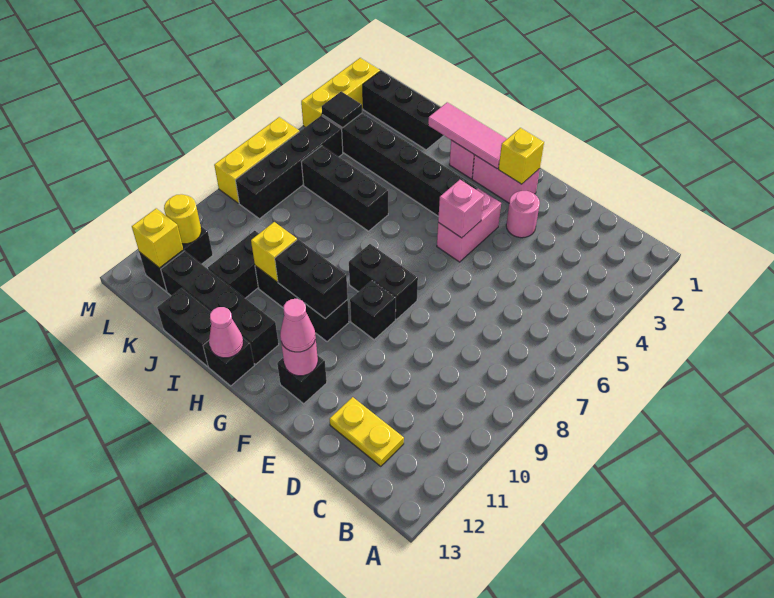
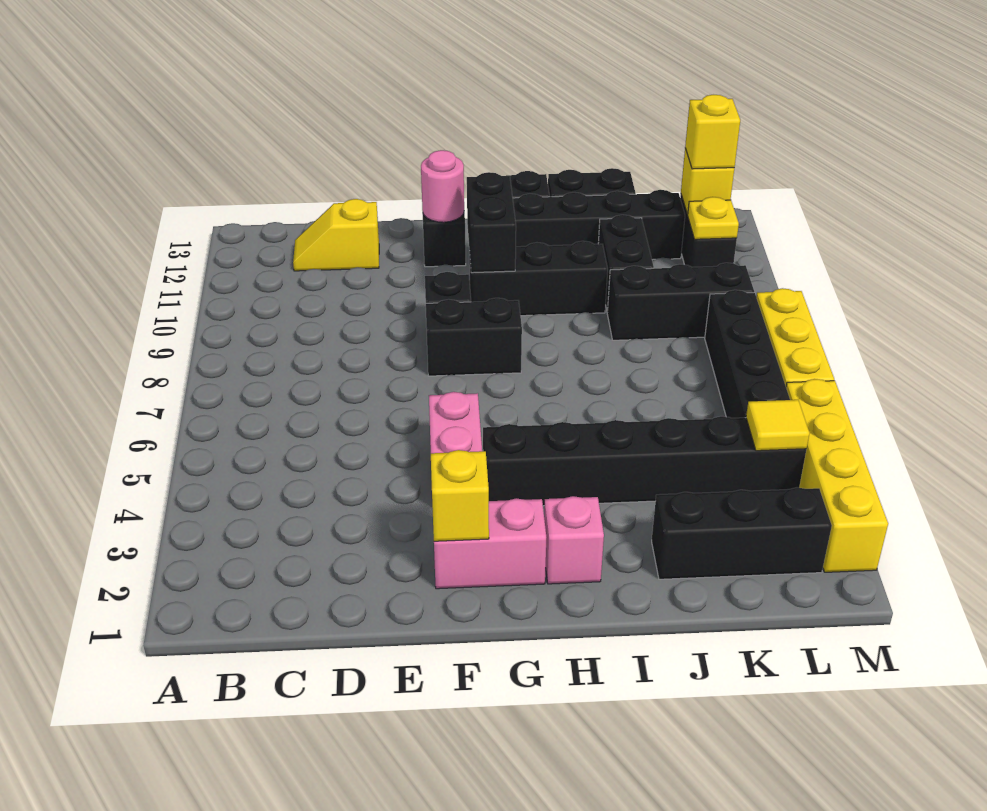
yellow 1x2 plate [330,397,404,466] -> yellow 1x2 slope [293,199,379,271]
pink 1x1 round brick [506,191,540,238] -> none
pink 1x1 brick [438,180,484,238] -> none
pink 1x1 cone [280,299,315,352] -> none
pink 1x3 tile [428,102,506,169] -> none
black 1x2 brick [275,239,348,319] -> black 1x2 brick turned to [467,172,516,273]
pink 1x1 cone [209,307,243,358] -> none
black 1x3 brick [302,146,388,231] -> black 1x3 brick moved to [607,263,754,340]
yellow 1x1 brick [251,222,297,282] -> yellow 1x1 brick moved to [685,95,740,169]
black 1x1 tile [322,92,362,128] -> yellow 1x1 tile [746,400,810,451]
yellow 1x1 round brick [164,194,201,244] -> yellow 1x1 plate [687,197,739,239]
yellow 1x3 brick [301,58,380,127] -> yellow 1x4 brick [786,379,888,572]

